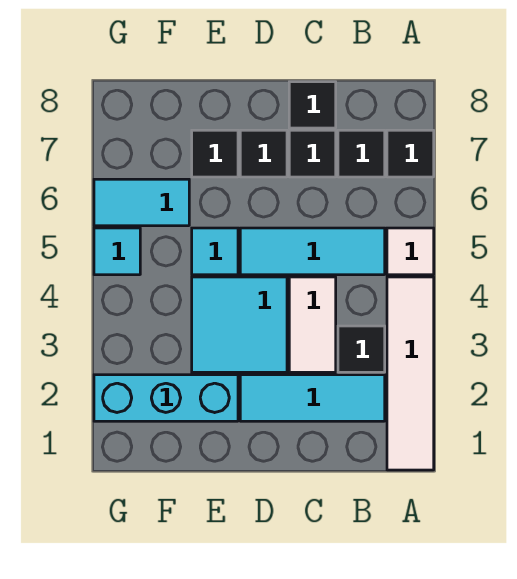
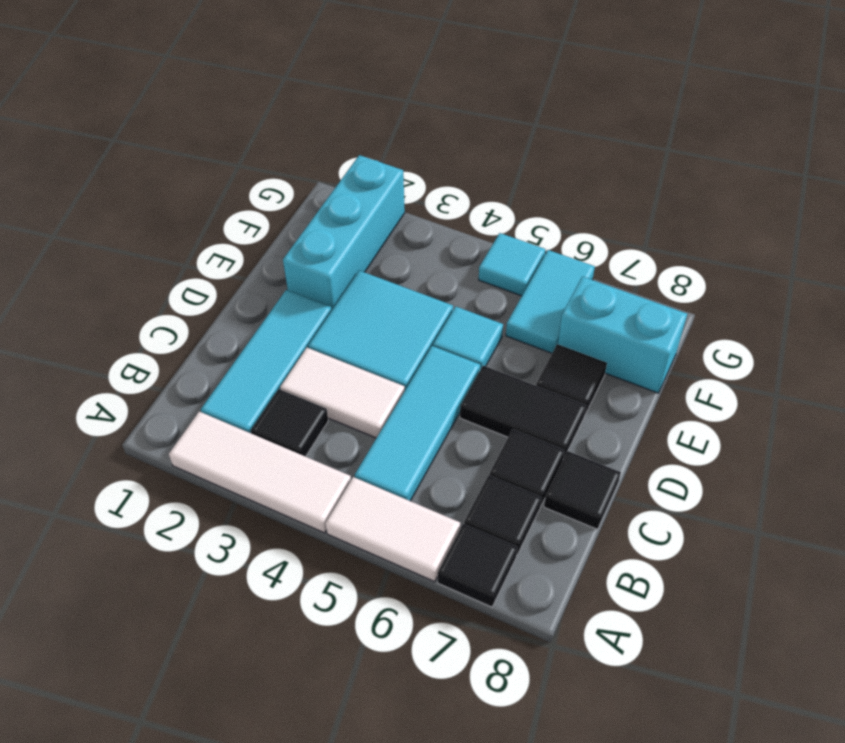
white 1x4 tile [387,277,434,470] -> white 1x3 tile [169,412,351,533]
white 1x1 tile [387,228,434,275] -> white 1x2 tile [326,477,460,582]
black 1x1 tile [240,130,287,177] -> black 1x2 tile [460,366,586,459]
none -> cyan 1x2 brick [558,276,687,393]

